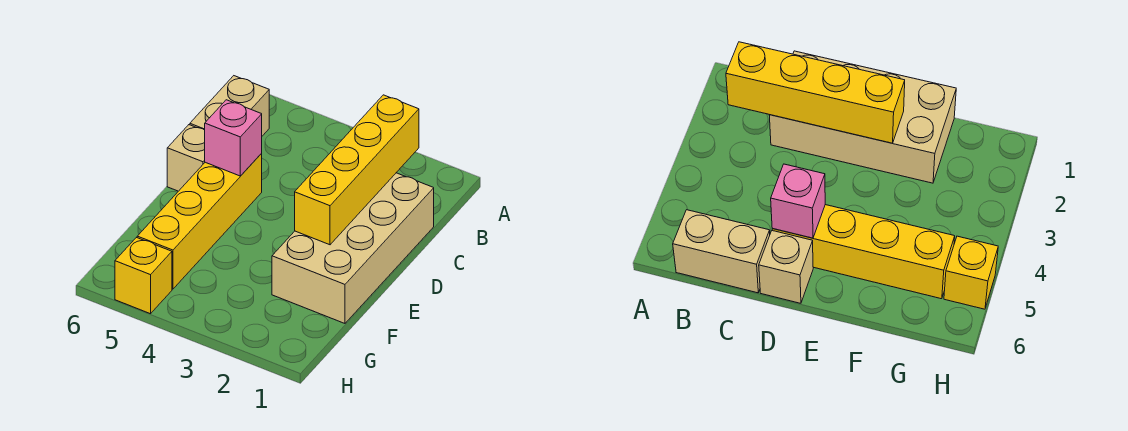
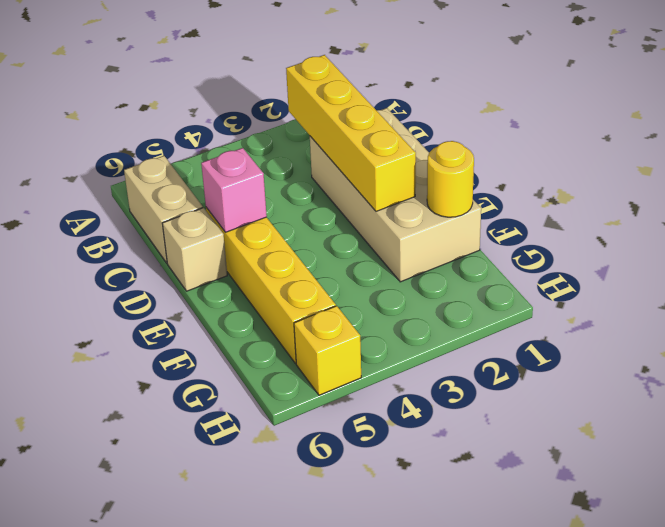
none -> yellow 1x1 round brick [427,141,474,217]

